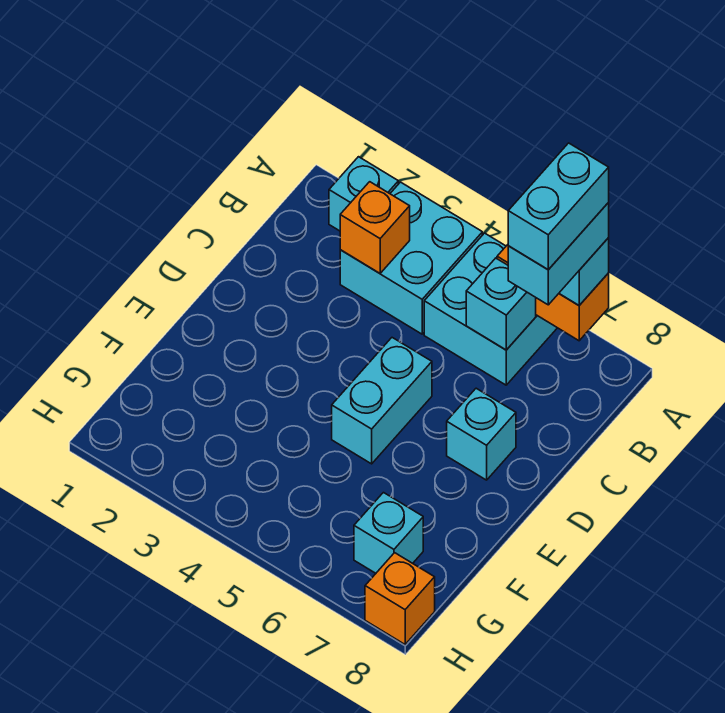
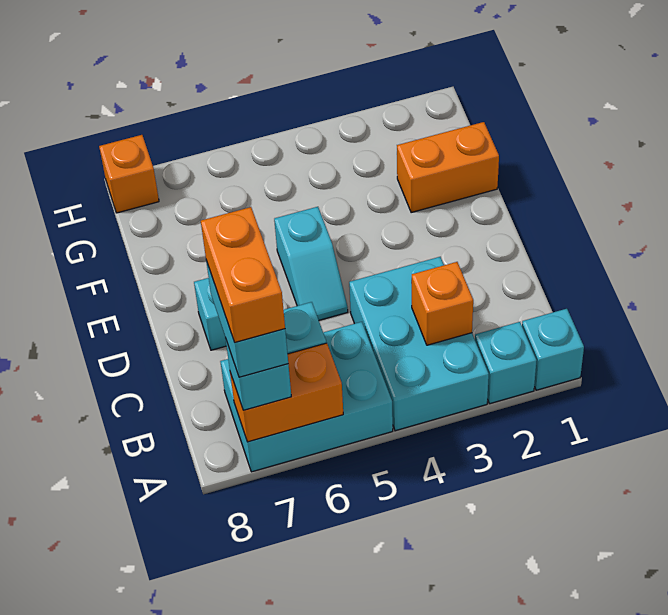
cyan 2x2 brick [340,182,482,334] -> cyan 2x3 brick [349,257,489,431]
cyan 2x2 brick [424,233,557,385] -> cyan 2x3 brick [220,322,393,472]
cyan 1x2 brick [508,143,609,270] -> orange 1x2 brick [201,207,285,342]
cyan 1x2 brick [332,338,432,464] -> cyan 1x2 slope [274,207,348,320]
none -> orange 1x2 brick [397,122,499,213]
cyan 1x1 brick [354,493,423,573] -> cyan 1x1 brick moved to [522,309,584,390]

